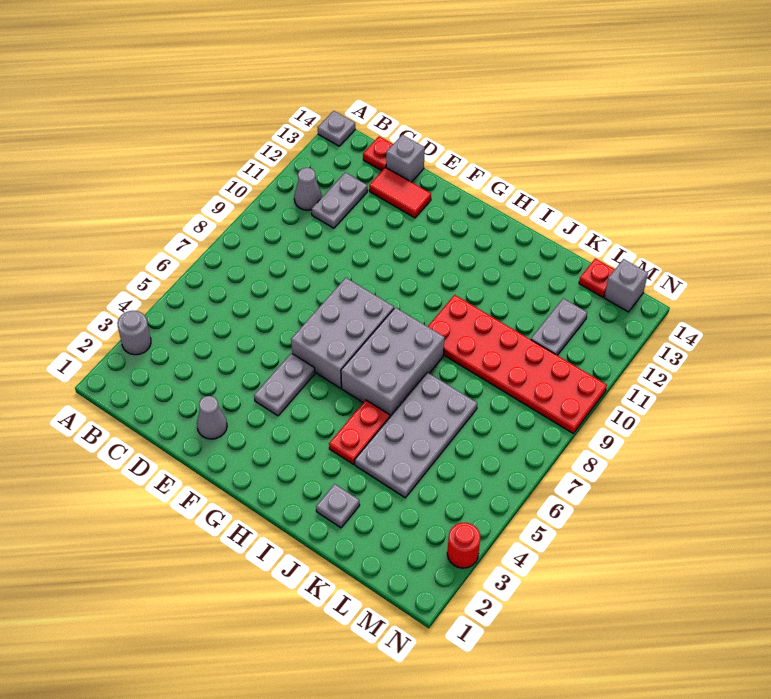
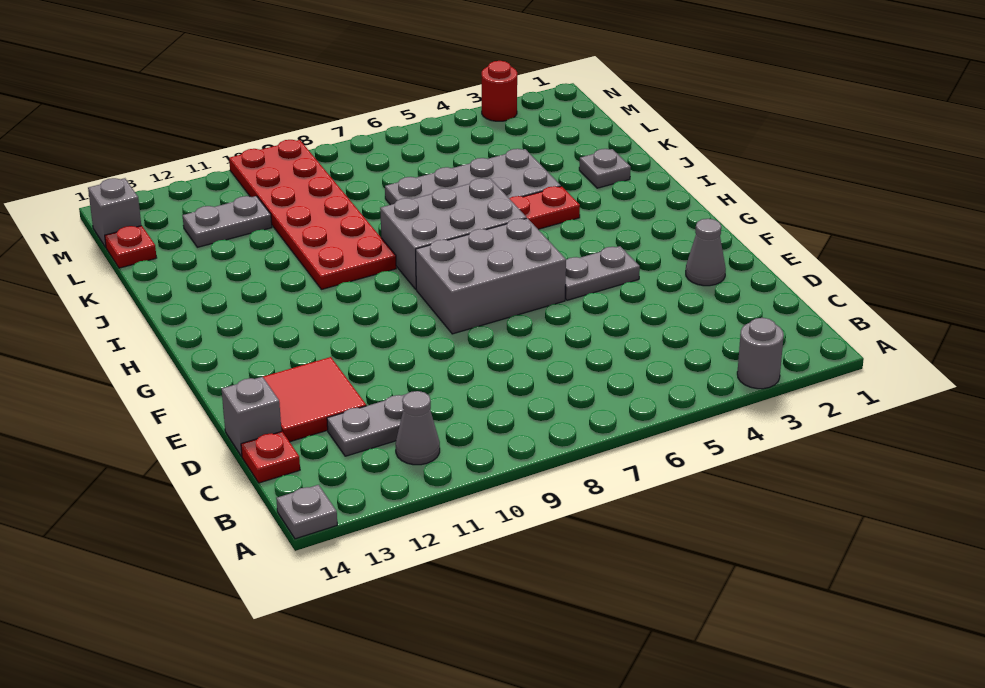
red 1x2 tile [369,168,431,218] -> red 2x2 tile [263,357,366,442]

